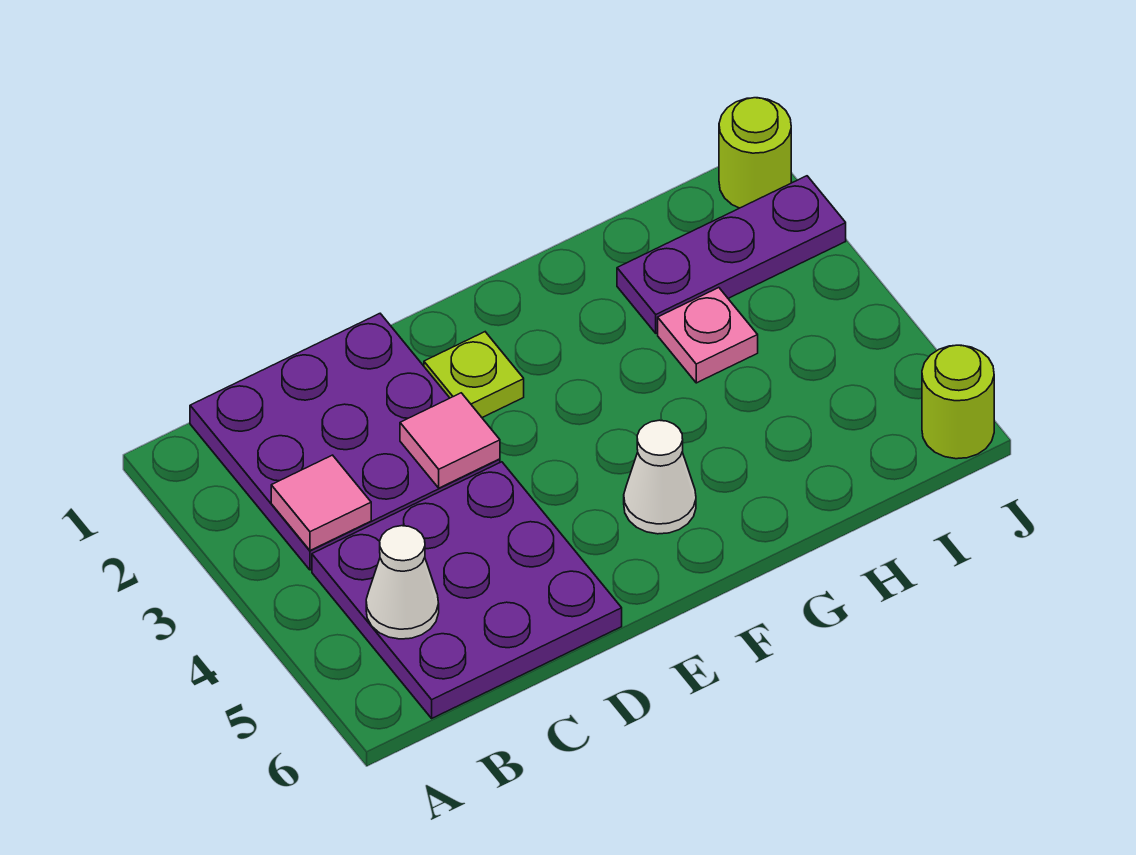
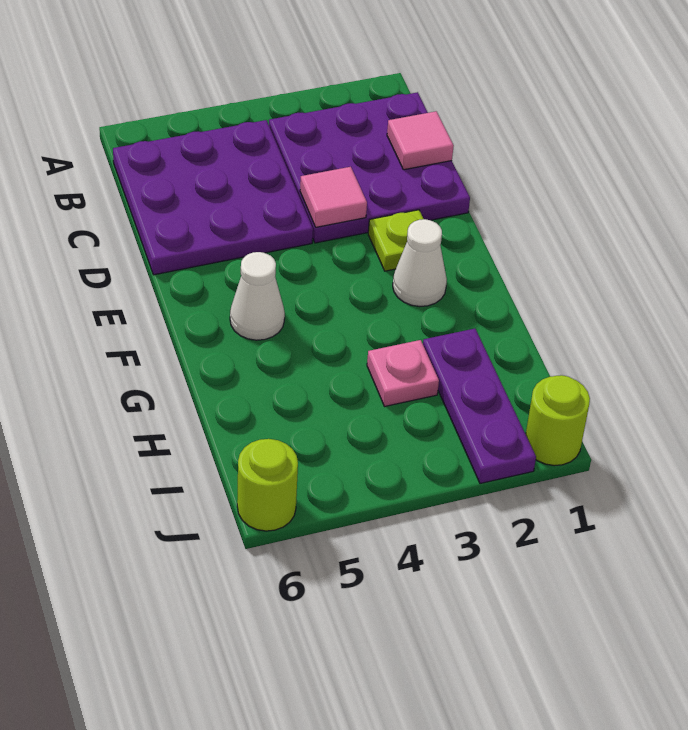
pink 1x1 tile [271,455,371,550] -> pink 1x1 tile moved to [387,111,454,170]
white 1x1 cone [366,526,439,639] -> white 1x1 cone moved to [393,219,447,307]

